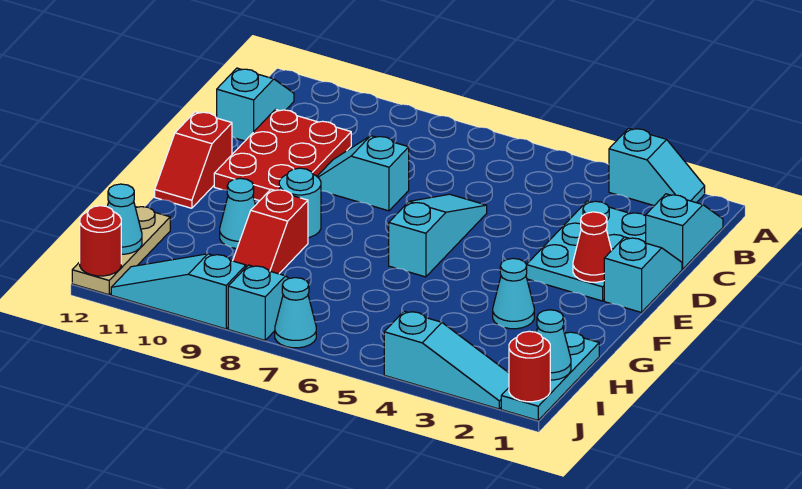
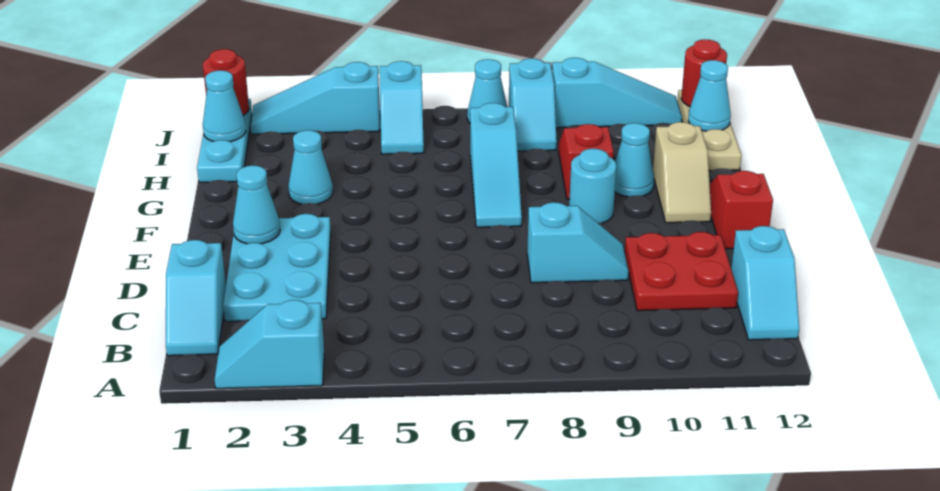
red 2x3 plate [214,110,351,201] -> red 2x2 plate [625,232,738,311]
cyan 1x2 slope [604,237,682,312] -> cyan 1x2 slope moved to [380,61,424,154]
cyan 1x3 slope [389,194,487,277] -> cyan 1x3 slope moved to [470,103,522,227]
red 1x1 cone [573,212,612,282] -> cyan 1x1 cone [233,165,280,244]
none -> tan 1x2 slope [653,122,711,223]

